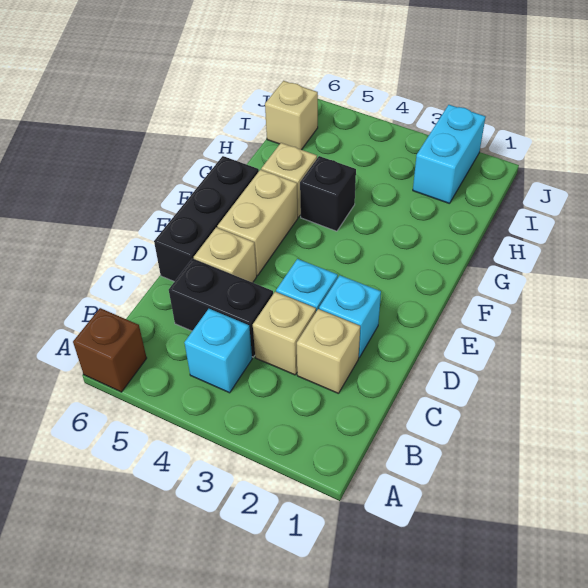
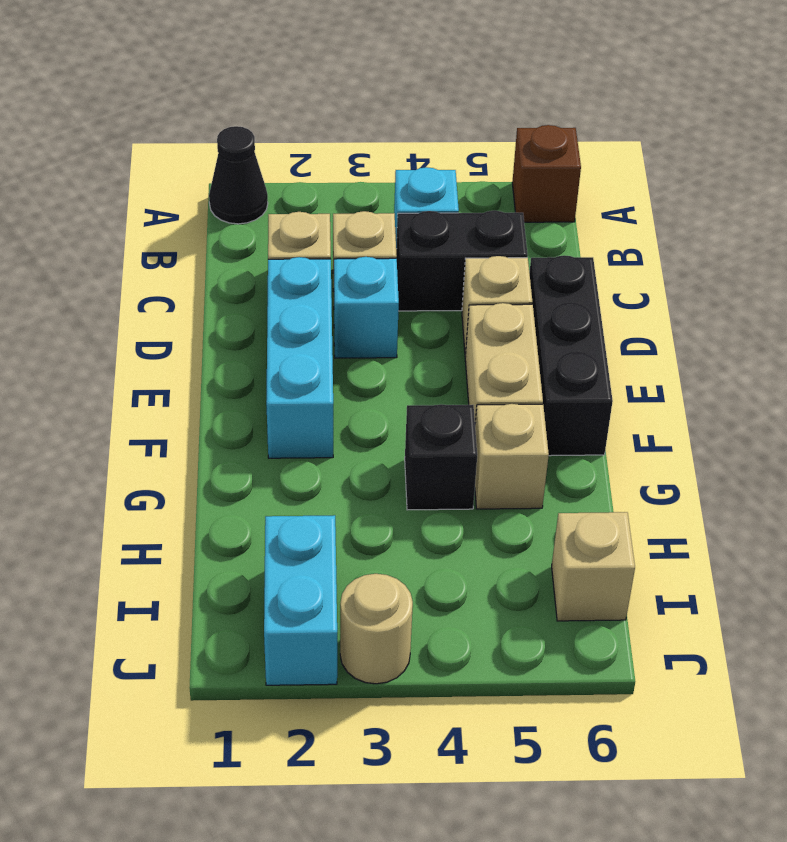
none -> black 1x1 cone [209,126,268,224]
cyan 1x1 brick [319,275,381,357] -> cyan 1x3 brick [266,257,333,458]
none -> tan 1x1 round brick [340,574,413,684]

